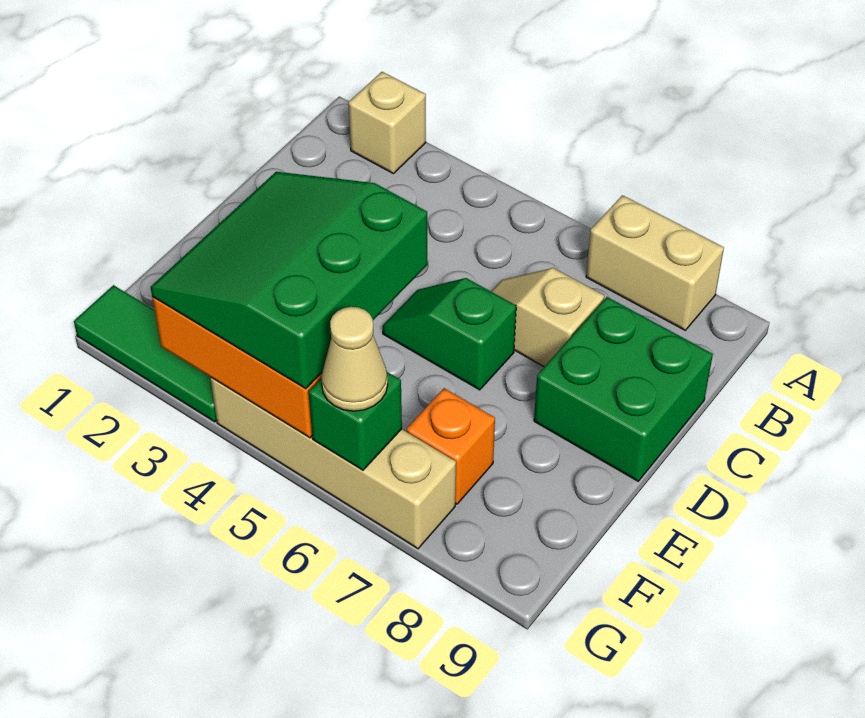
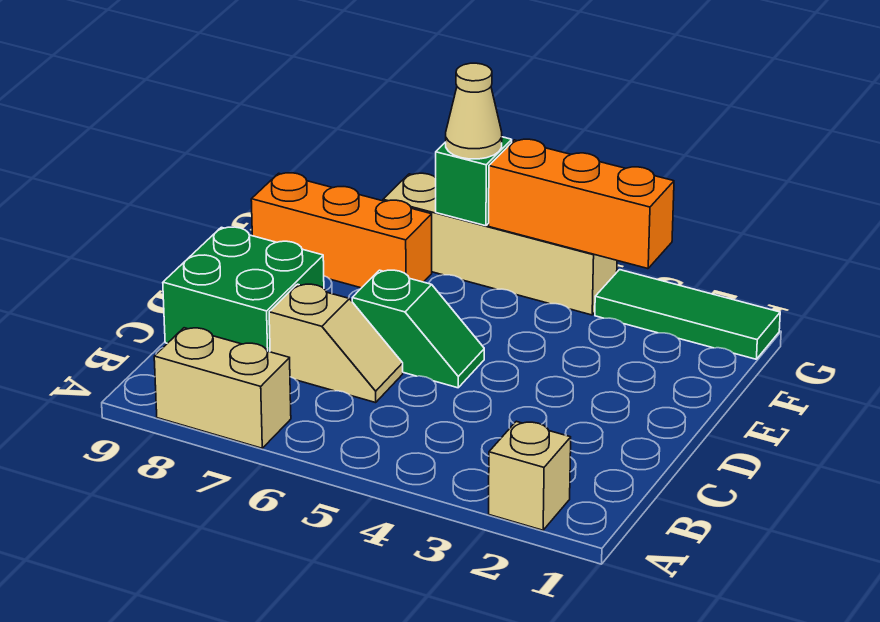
green 3x3 slope [151,172,428,389] -> none
orange 1x1 brick [407,388,495,504] -> orange 1x3 brick [251,173,432,288]

